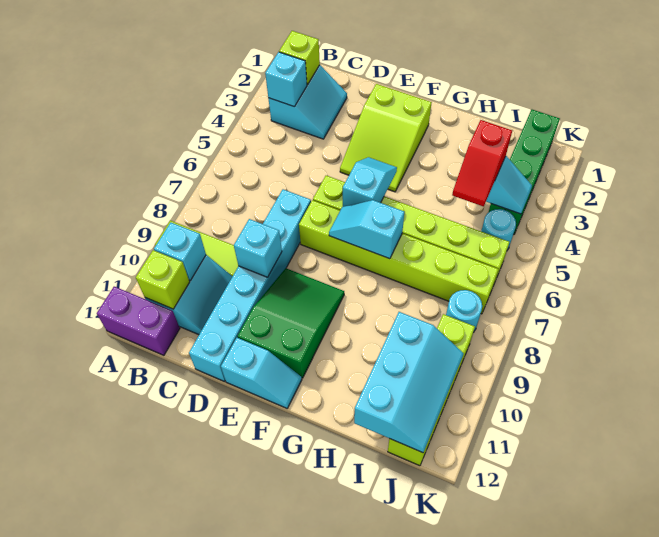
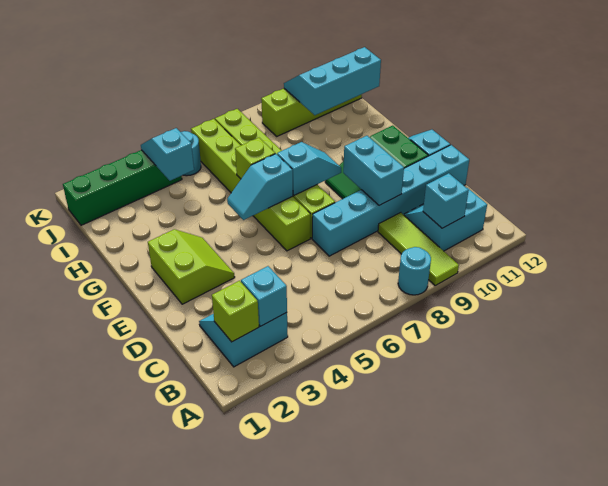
purple 1x2 brick [97,287,180,355] -> none
lime 1x1 brick [136,250,189,309] -> lime 1x1 brick moved to [235,138,275,179]
cyan 1x1 brick [234,219,282,277] -> cyan 1x2 brick [343,136,404,205]
lime 2x3 slope [340,84,432,192] -> lime 2x2 slope [148,229,235,304]
cyan 1x2 slope [329,200,404,259] -> cyan 1x2 slope turned to [277,142,341,195]
red 1x2 slope [452,120,512,206] -> none
cyan 1x1 round brick [446,290,482,333] -> cyan 1x1 round brick moved to [398,247,431,295]

